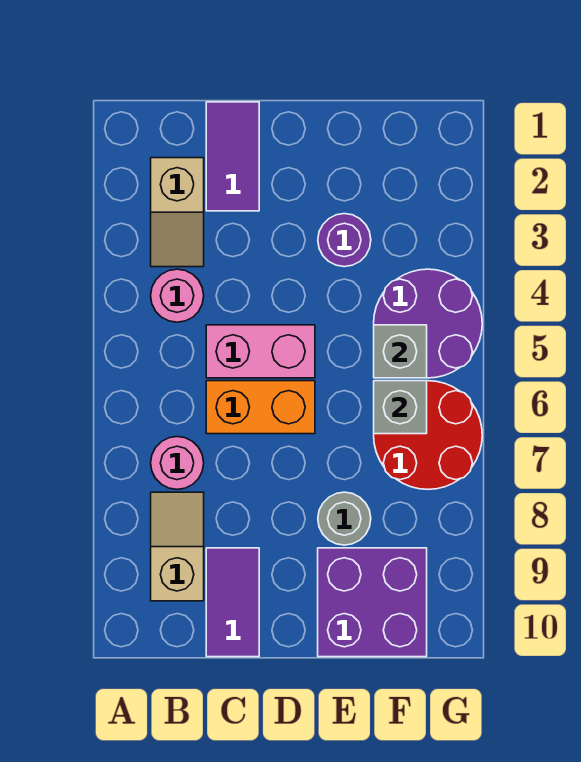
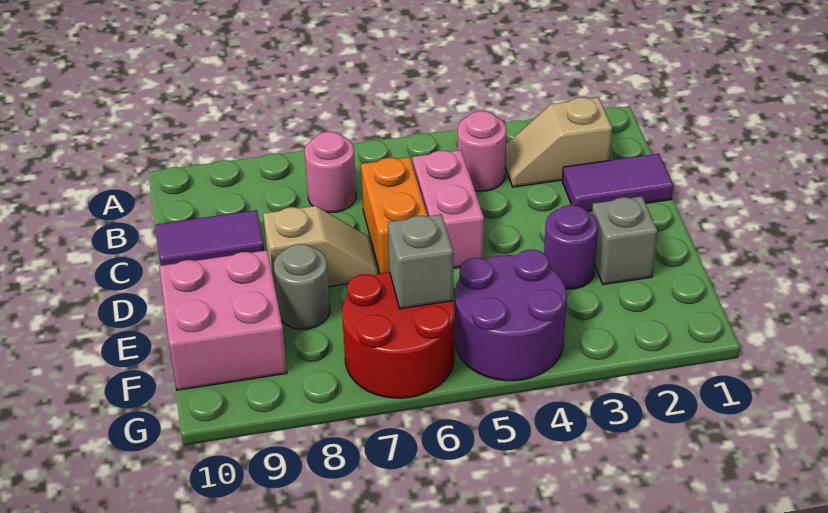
tan 1x2 slope [151,492,204,601] -> tan 1x2 slope moved to [263,206,378,291]
purple 2x2 brick [318,548,427,657] -> pink 2x2 brick [159,250,287,390]
grey 1x1 brick [374,325,427,378] -> grey 1x1 brick moved to [592,196,657,285]

